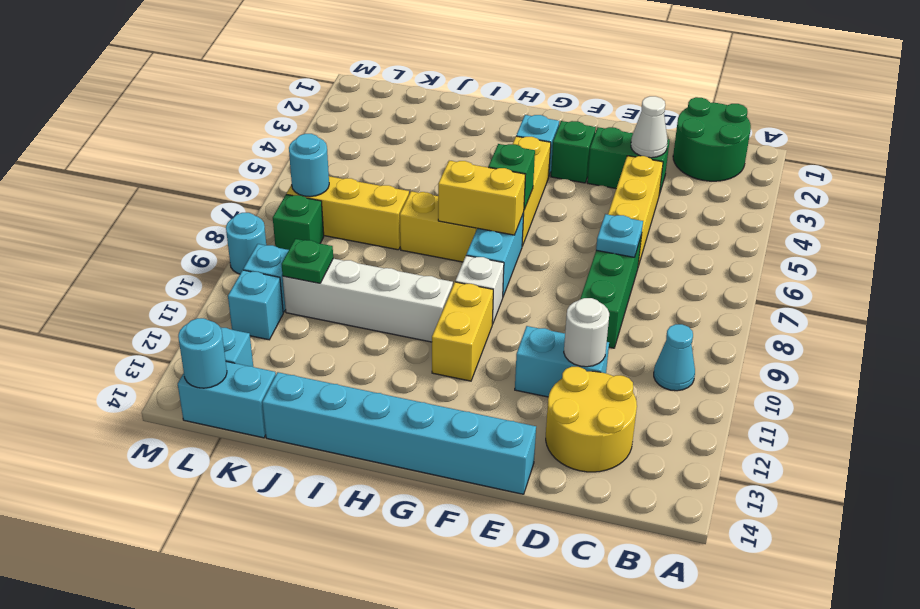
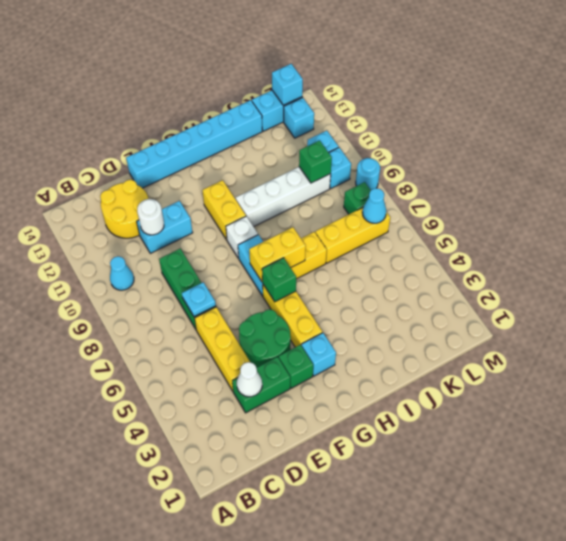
green 2x2 round brick [673,97,751,181] -> green 2x2 round brick moved to [239,309,291,368]
green 1x1 plate [282,239,333,283] -> green 1x1 brick [299,141,332,183]
cyan 1x1 round brick [289,134,329,197] -> cyan 1x1 cone [362,188,386,223]
cyan 1x1 round brick [178,318,227,388] -> cyan 1x1 brick [272,64,303,105]

